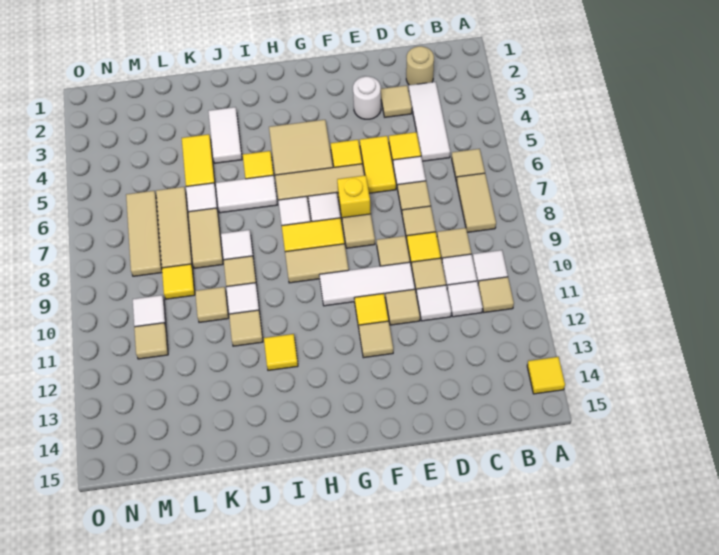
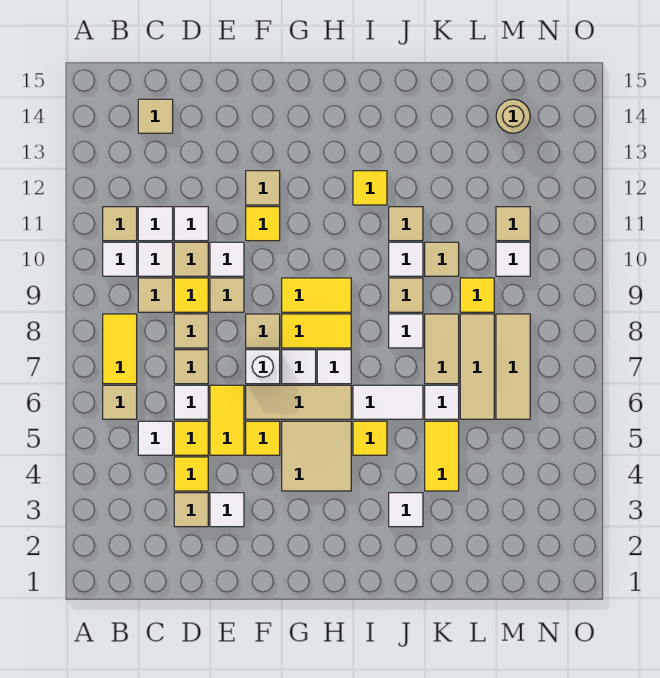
yellow 1x1 tile [527,357,565,394] -> yellow 1x1 tile moved to [174,457,208,491]
tan 1x2 tile [457,173,496,232] -> yellow 1x2 tile [103,314,137,384]
tan 1x1 round brick [406,46,434,85] -> tan 1x1 round brick moved to [496,99,530,133]
white 1x3 tile [409,82,450,161] -> white 1x1 tile [138,421,173,455]
white 1x1 round brick [353,76,381,119] -> white 1x1 tile [210,493,244,527]
white 1x3 tile [319,262,415,306] -> white 1x1 tile [210,242,244,276]
tan 1x1 tile [386,289,420,325] -> tan 1x1 tile moved to [138,99,173,133]
yellow 1x1 brick [337,175,371,218] -> white 1x1 brick [246,350,280,384]
tan 1x2 tile [285,244,349,283] -> yellow 1x2 tile [282,278,351,312]
white 1x2 tile [208,107,242,163] -> white 1x1 tile [389,493,423,527]

